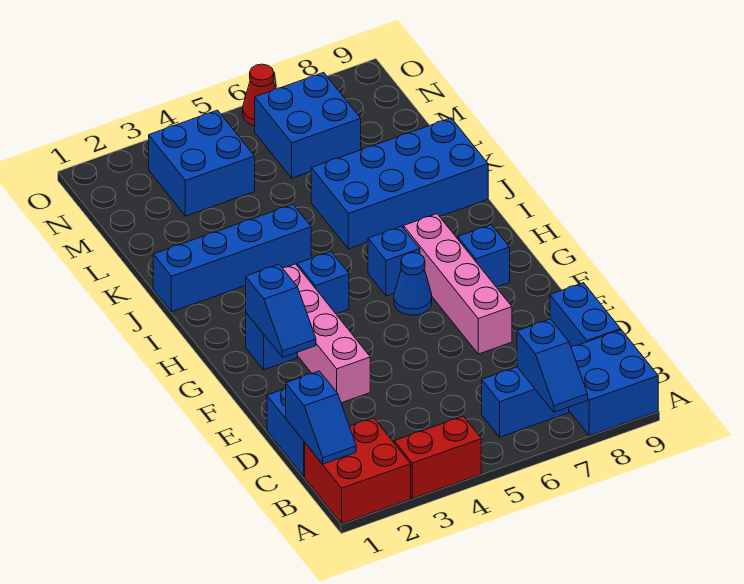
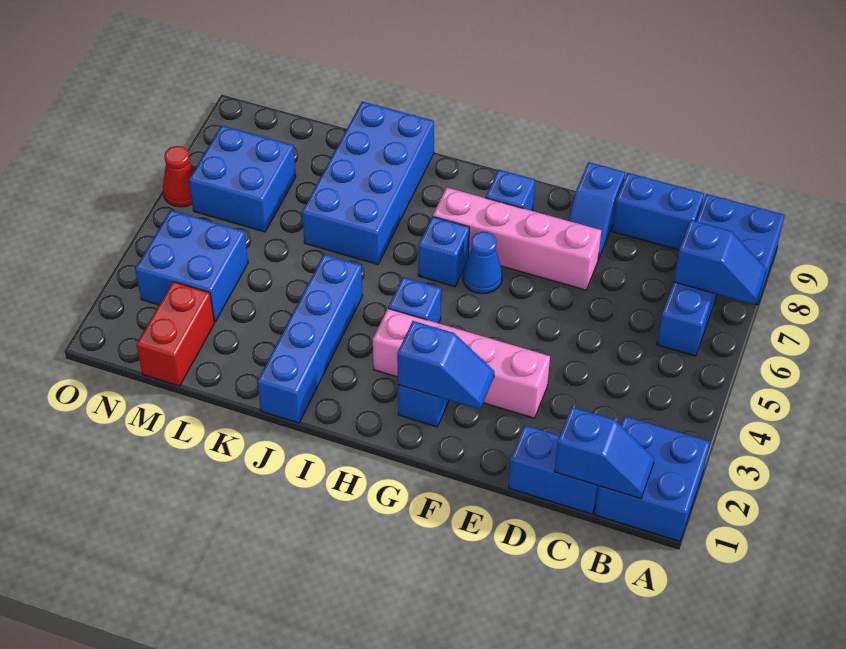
red 2x2 brick [305,418,411,524] -> blue 2x2 brick [595,416,710,542]
red 1x2 brick [394,416,481,499] -> red 1x2 brick moved to [136,282,214,386]
none -> blue 1x2 slope [568,162,625,260]

